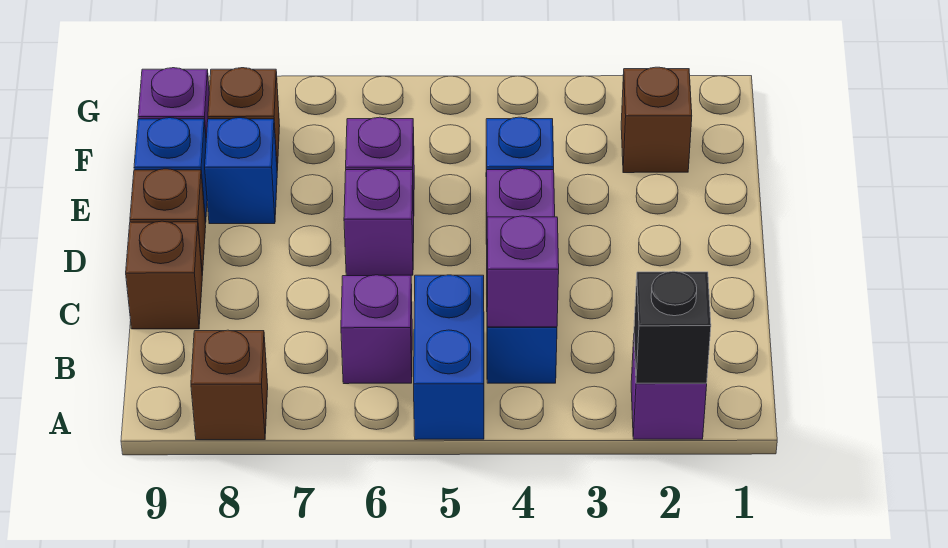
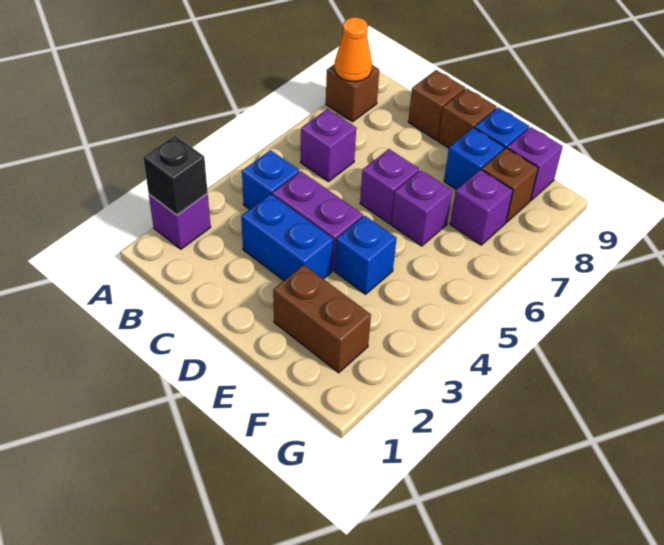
blue 1x2 brick [414,275,484,440] -> blue 1x2 brick moved to [241,194,333,280]
none -> orange 1x1 cone [335,17,372,81]
purple 1x1 brick [487,216,559,327] -> purple 1x1 brick moved to [450,169,513,245]
brown 1x1 brick [621,67,692,173] -> brown 1x2 brick [273,265,371,373]

